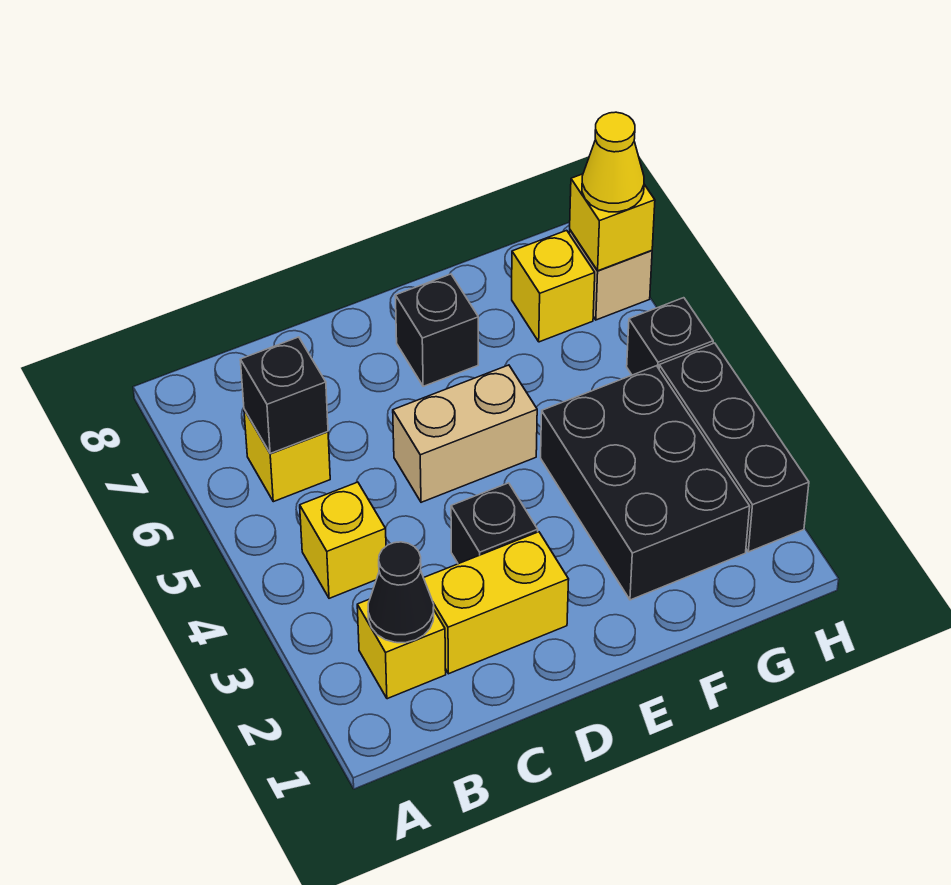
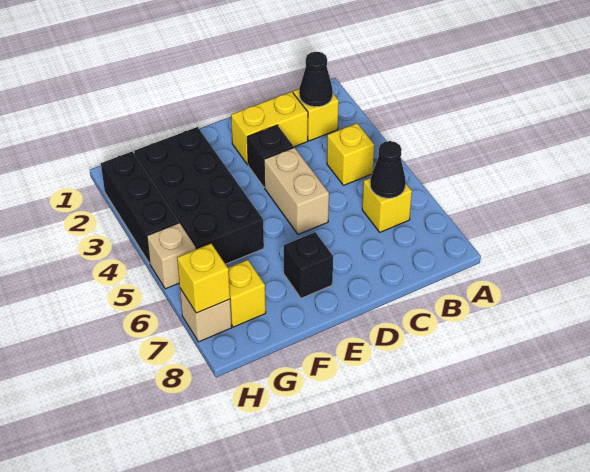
black 1x1 brick [240,337,328,454] -> black 1x1 cone [370,141,406,198]
tan 1x2 brick [393,365,537,502] -> tan 1x2 brick turned to [264,148,329,234]
black 2x3 brick [541,366,750,600] -> black 2x4 brick [134,127,264,264]
black 1x1 brick [627,298,713,375] -> tan 1x1 brick [147,223,196,289]
yellow 1x1 cone [582,112,644,212] -> none

